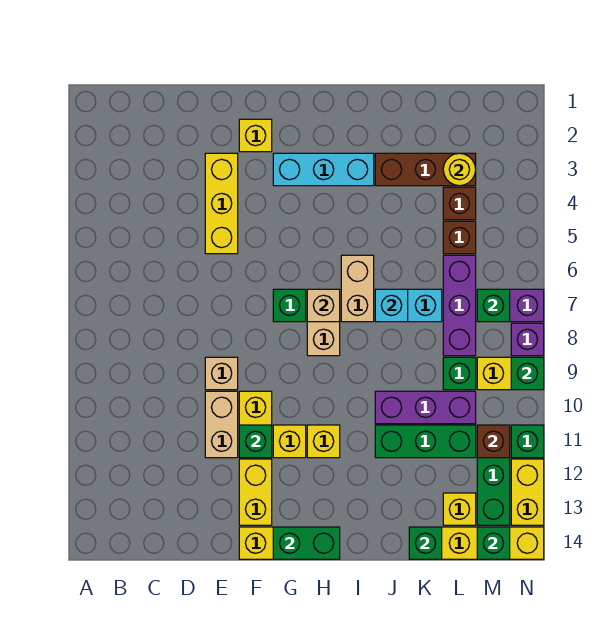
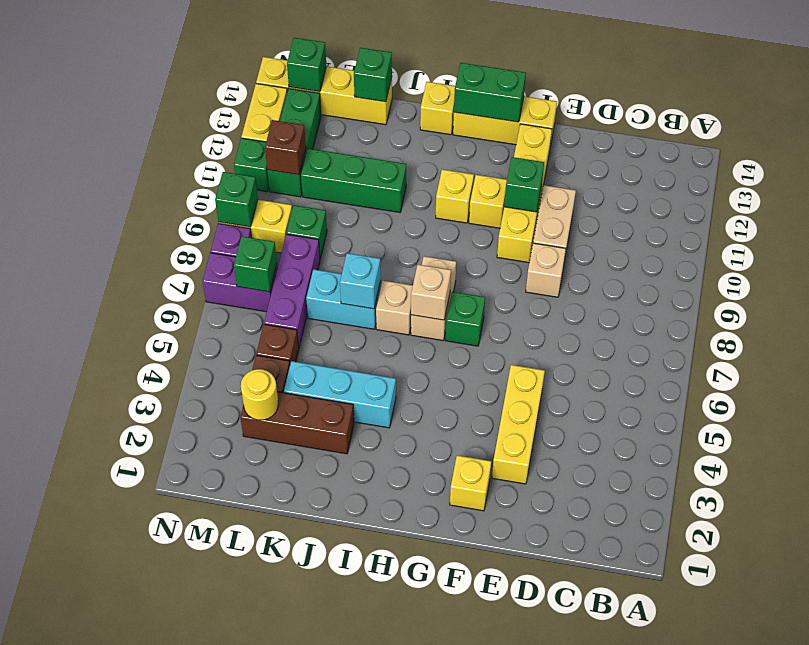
cyan 1x3 brick [273,153,374,186] -> cyan 1x3 brick moved to [284,361,396,428]
tan 1x2 brick [341,255,374,322] -> tan 1x1 brick [376,281,413,335]
purple 1x3 brick [375,391,476,424] -> none
yellow 1x1 brick [443,493,476,525] -> yellow 1x1 brick moved to [420,82,455,135]

